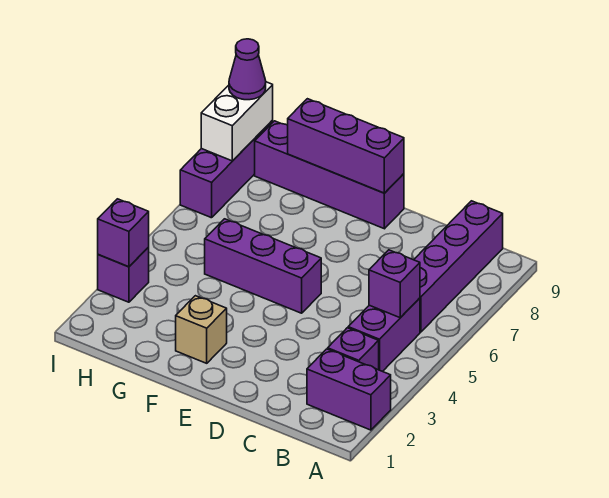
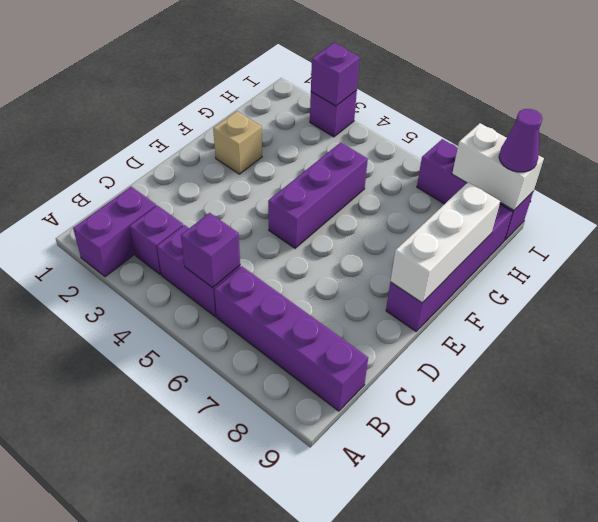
purple 1x3 brick [288,99,404,193] -> white 1x3 brick [390,182,500,303]

